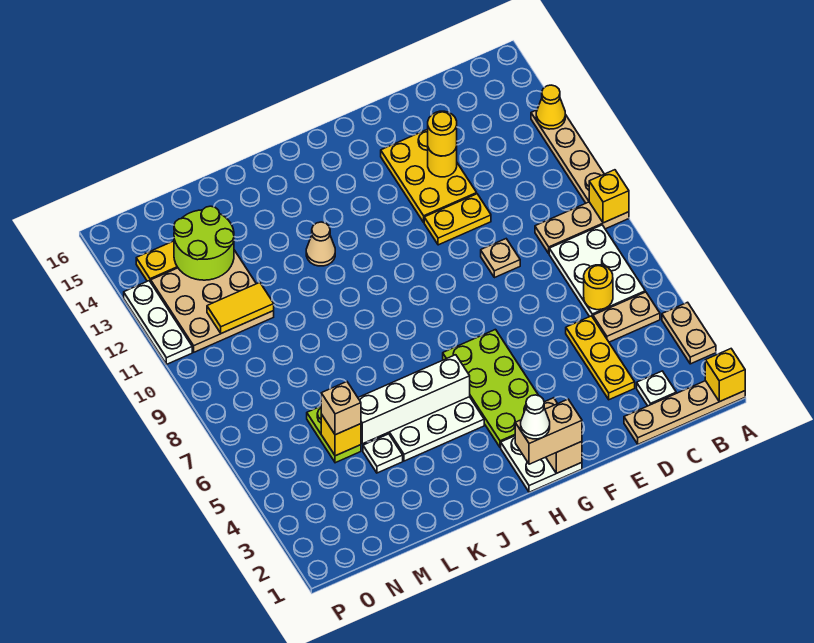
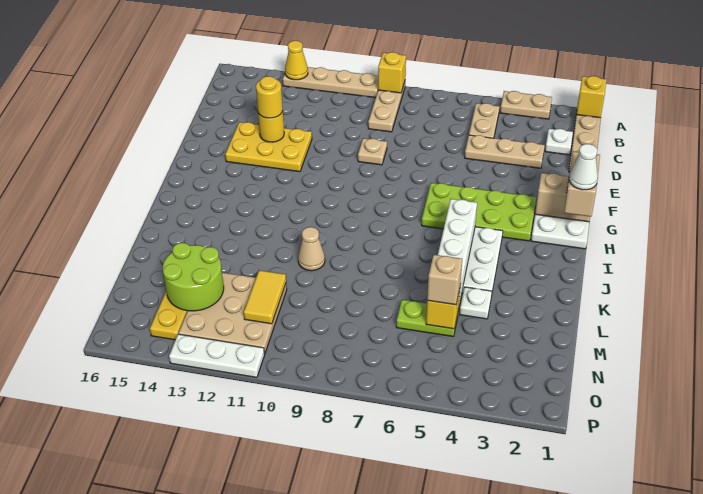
white 2x3 plate [549,225,645,317] -> none
yellow 1x1 round brick [584,265,613,310] -> none
yellow 1x3 plate [566,316,635,400] -> tan 1x3 plate [465,135,545,168]
yellow 1x2 plate [424,194,491,245] -> none
tan 1x1 cone [306,222,335,266] -> tan 1x1 cone moved to [298,227,325,271]

